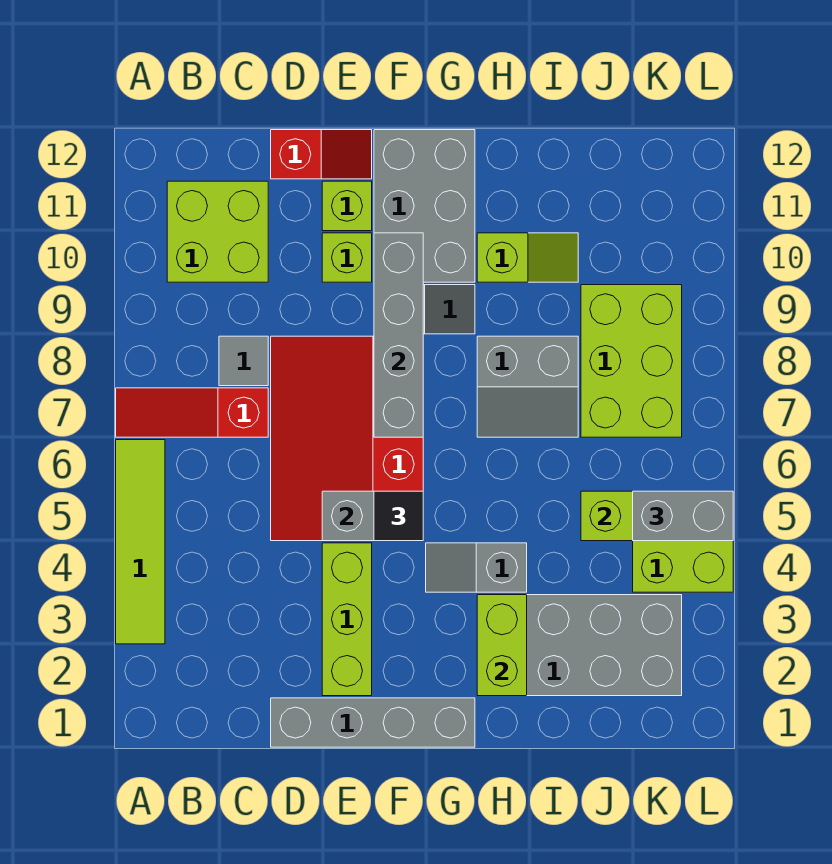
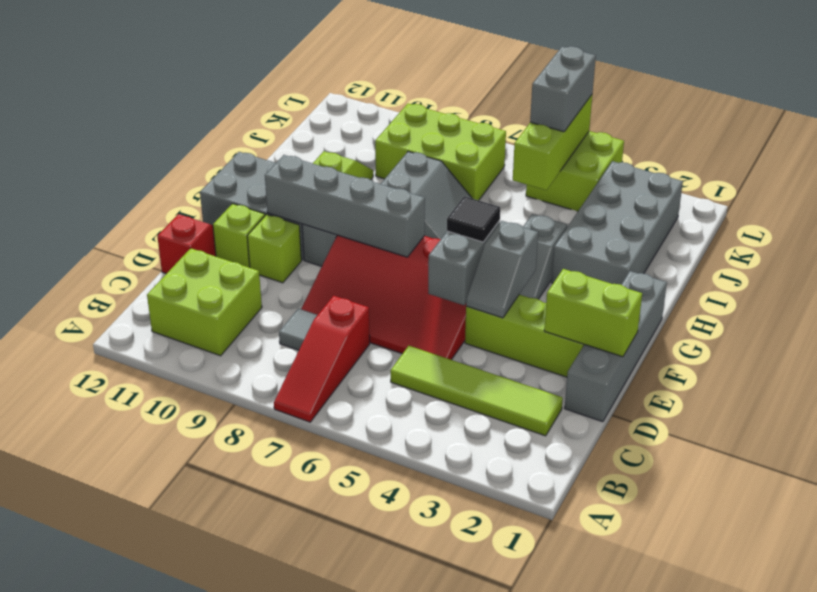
lime 1x4 tile [116,440,165,644] -> lime 1x4 tile moved to [390,346,563,436]
none -> grey 1x2 slope [466,221,538,318]
lime 1x2 brick [477,595,527,696] -> lime 1x2 brick moved to [544,269,642,357]

